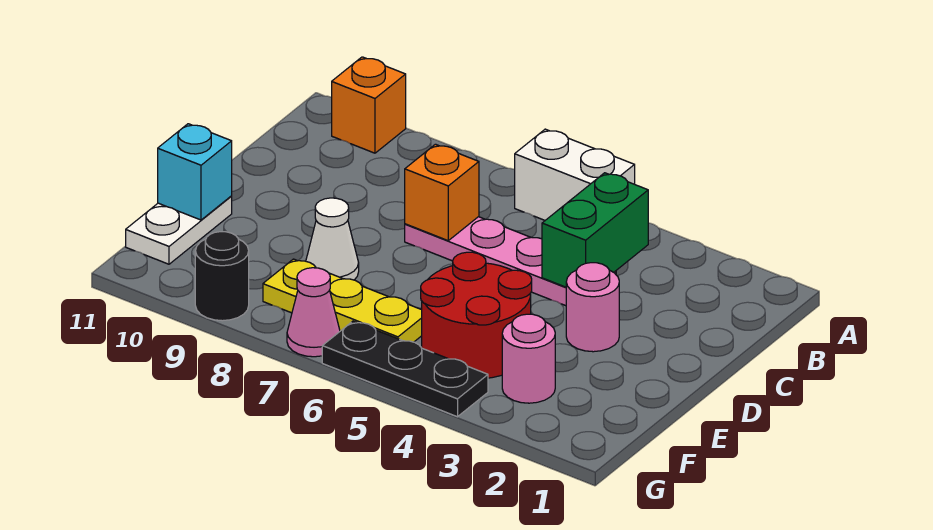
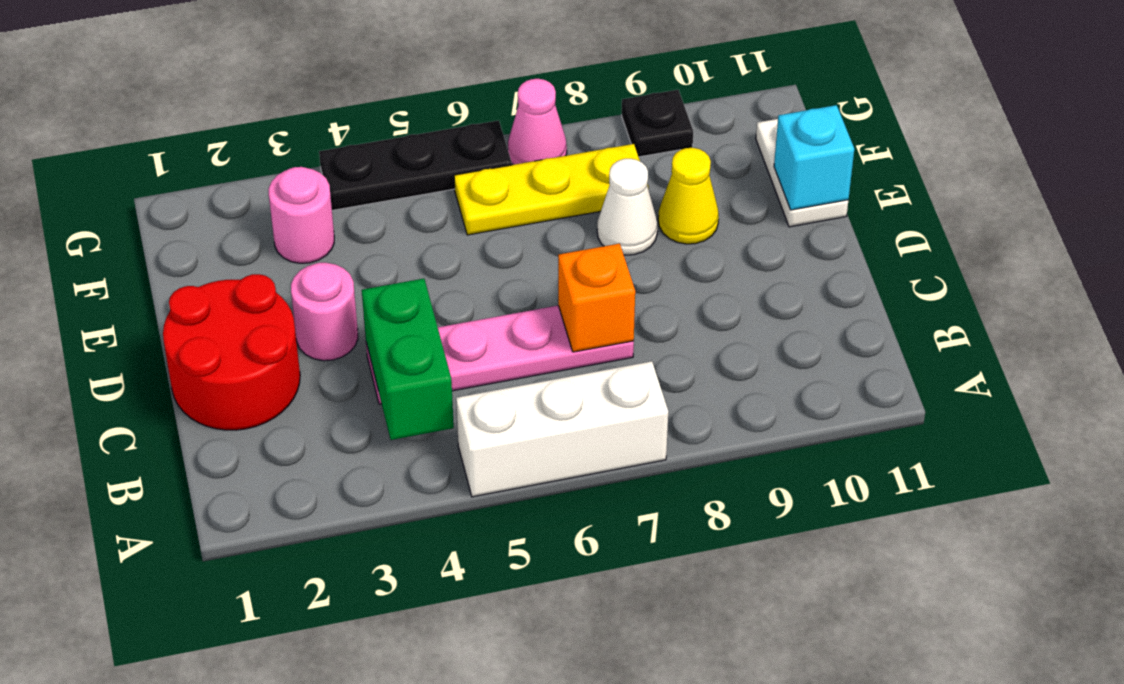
white 1x2 brick [515,129,635,220] -> white 1x3 brick [456,361,668,497]
orange 1x1 brick [332,57,406,153] -> none
red 2x2 round brick [421,252,532,378] -> red 2x2 round brick moved to [163,274,300,430]
none -> yellow 1x1 cone [658,148,719,244]
black 1x1 round brick [195,232,249,321] -> black 1x1 plate [622,90,693,157]

